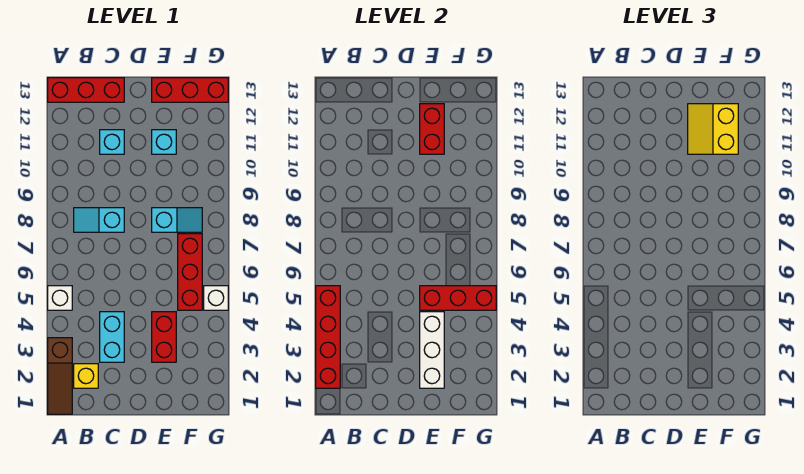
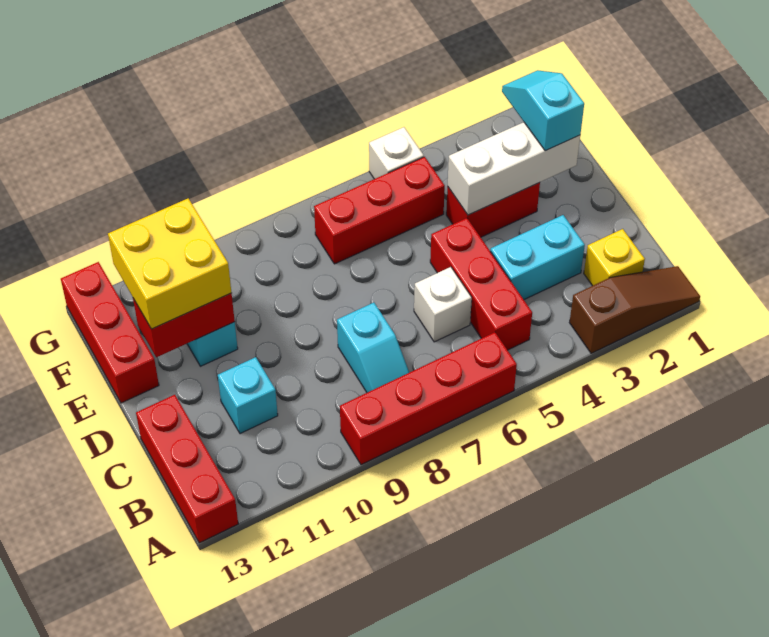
red 1x4 brick [316,286,340,388] -> red 1x4 brick moved to [340,332,517,465]
white 1x1 brick [48,286,72,310] -> white 1x1 brick moved to [414,267,472,342]
red 1x3 brick [420,286,496,310] -> red 1x3 brick moved to [430,218,532,350]
cyan 1x2 slope [152,208,202,232] -> cyan 1x2 slope moved to [502,70,584,151]
yellow 2x2 slope [688,104,738,154] -> yellow 2x2 brick [108,198,231,329]

